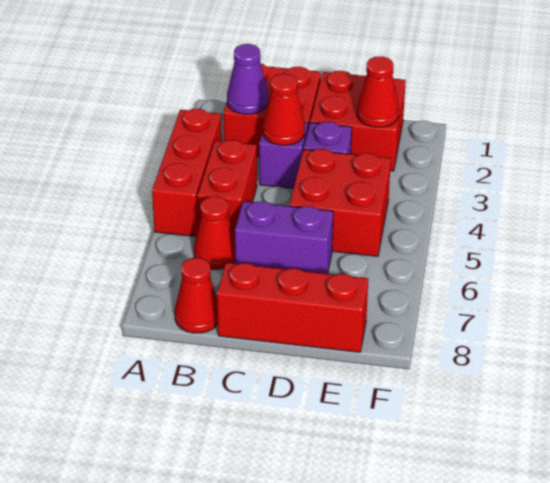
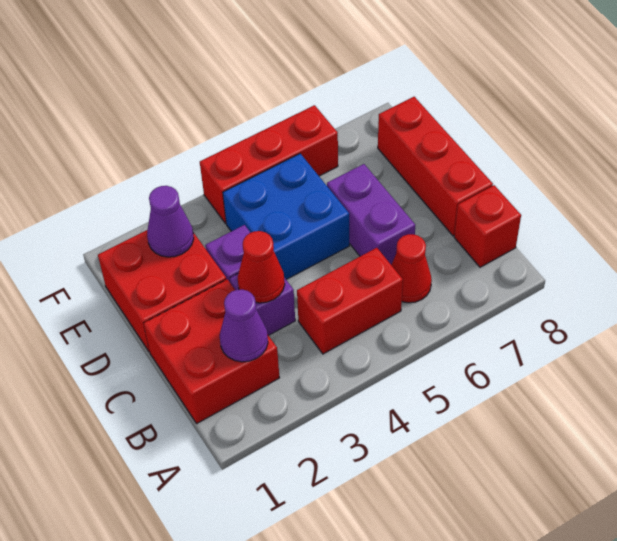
red 1x3 brick [152,109,222,237] -> red 1x3 brick moved to [200,105,338,224]
red 1x1 cone [175,258,218,333] -> red 1x1 brick [454,185,521,267]
red 2x2 brick [289,149,391,256] -> blue 2x2 brick [223,154,349,279]
red 1x1 cone [357,56,399,127] -> purple 1x1 cone [147,186,194,257]

